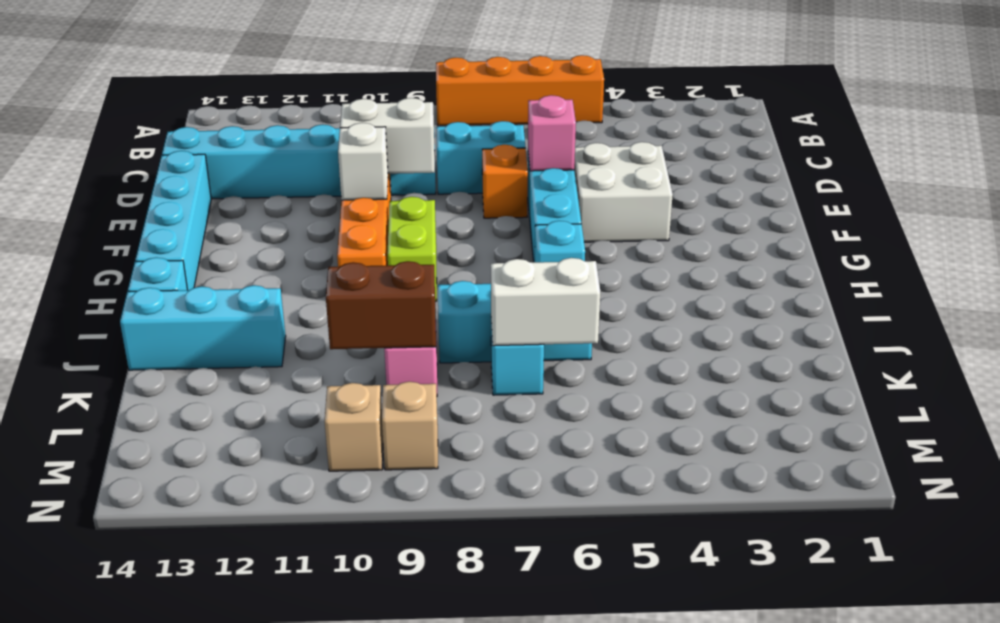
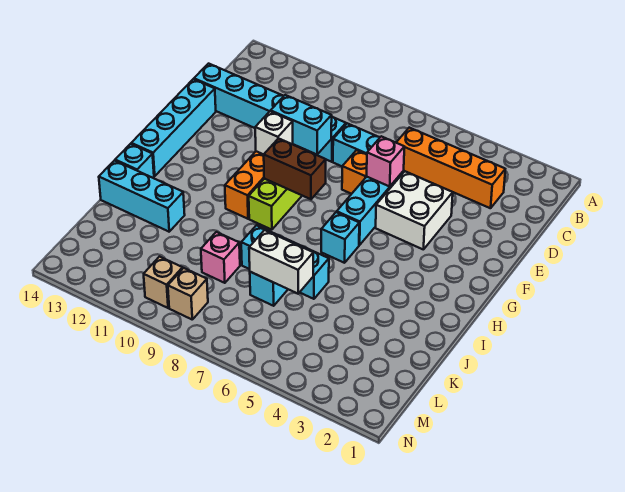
orange 1x4 brick [436,55,604,126] -> orange 1x4 brick moved to [396,128,505,208]
white 1x2 brick [340,98,435,174] -> cyan 1x2 brick [271,95,332,154]
brown 1x2 brick [326,261,436,349] -> brown 1x2 brick moved to [264,138,326,199]

